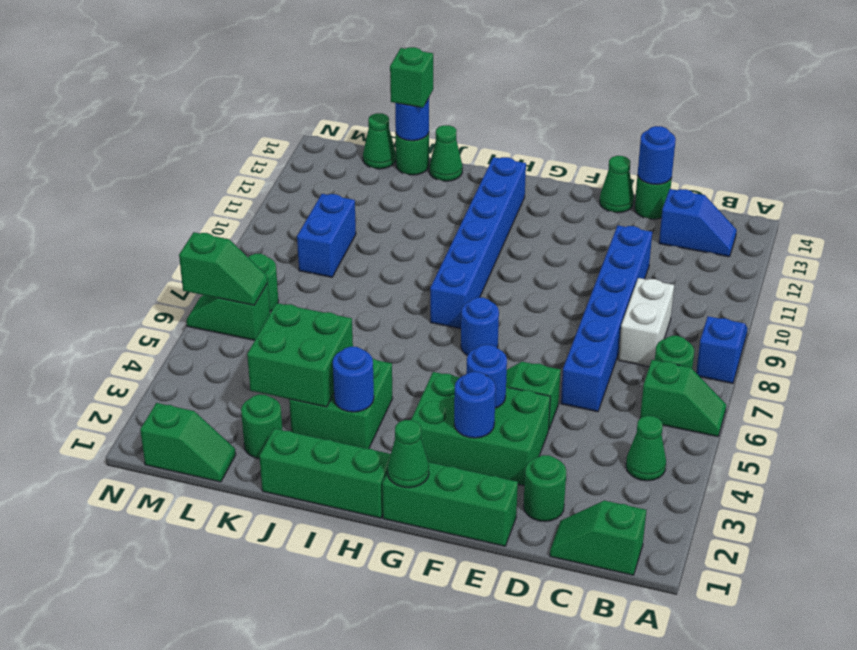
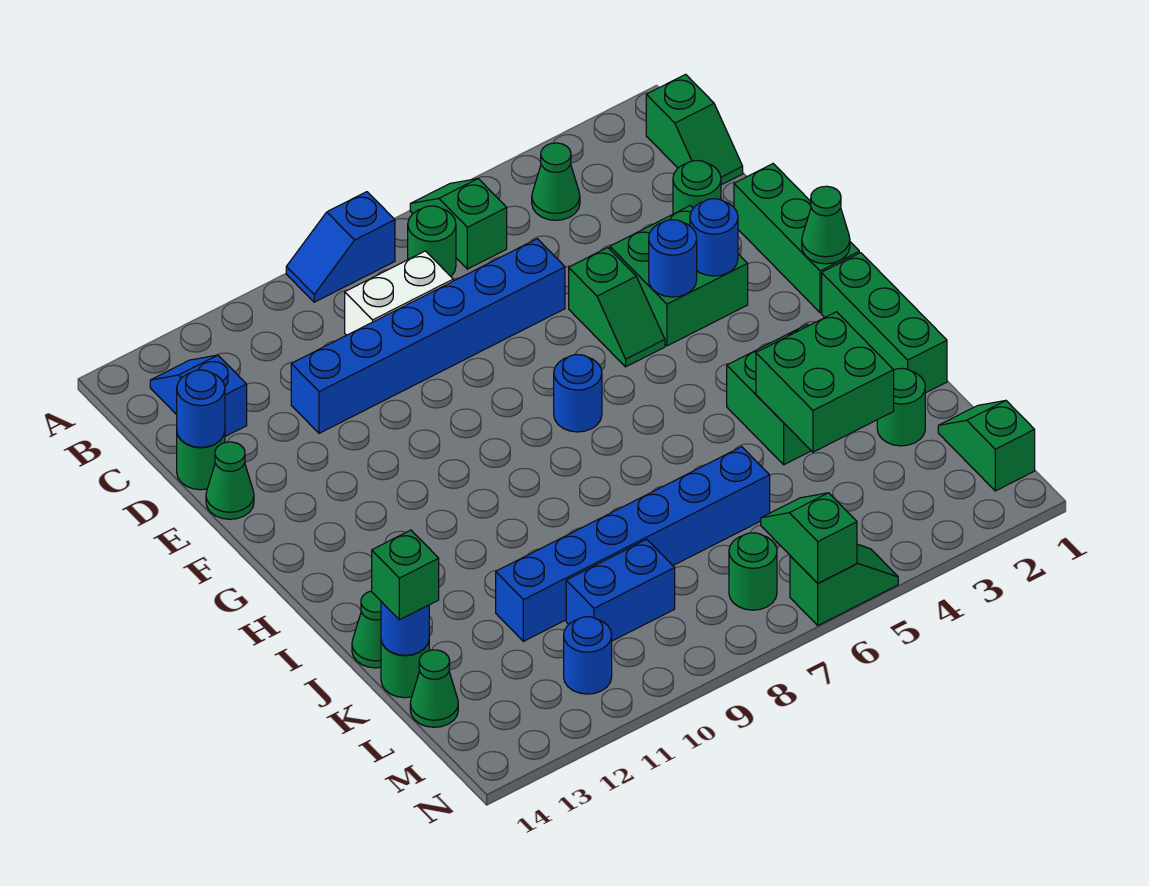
green 2x3 brick [411,372,550,486] -> green 2x2 brick [610,206,748,346]
blue 1x6 brick [430,157,526,329] -> blue 1x6 brick moved to [496,447,770,641]
blue 1x1 round brick [333,347,374,412] -> blue 1x1 round brick moved to [564,617,612,694]
green 1x2 slope [186,283,270,340] -> green 1x2 slope turned to [790,544,898,625]

